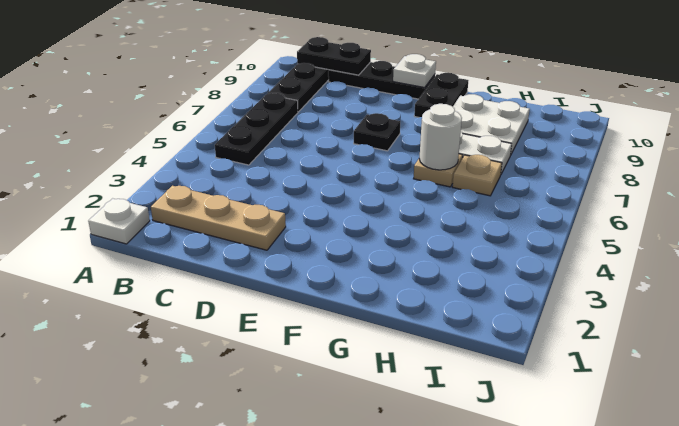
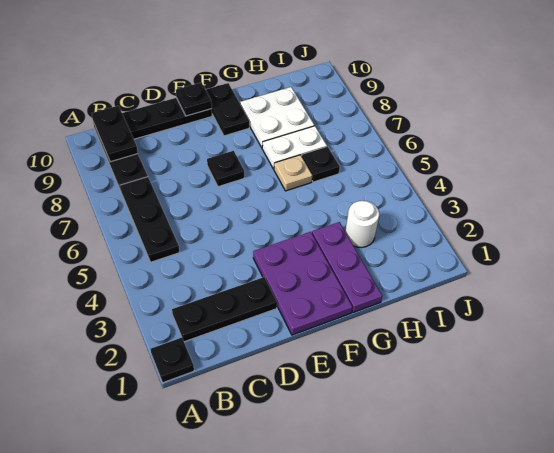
white 1x1 plate [88,198,150,244] -> black 1x1 plate [151,338,194,383]
tan 1x3 plate [151,186,286,250] -> black 1x3 plate [172,277,277,342]
black 1x2 plate [297,37,371,75] -> black 1x2 plate turned to [91,106,138,162]
none -> purple 2x3 plate [253,232,352,335]
white 1x1 plate [393,54,436,88] -> black 1x1 plate [176,82,212,116]
none -> purple 1x3 plate [312,222,382,313]
white 1x1 round brick [419,104,462,170] -> white 1x1 round brick moved to [345,201,379,248]
tan 1x1 plate [452,155,502,196] -> black 1x1 plate [302,146,340,182]

